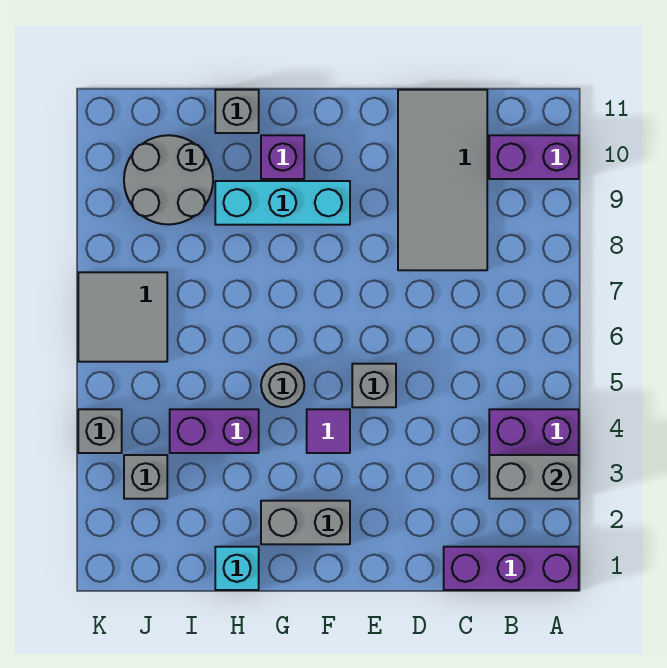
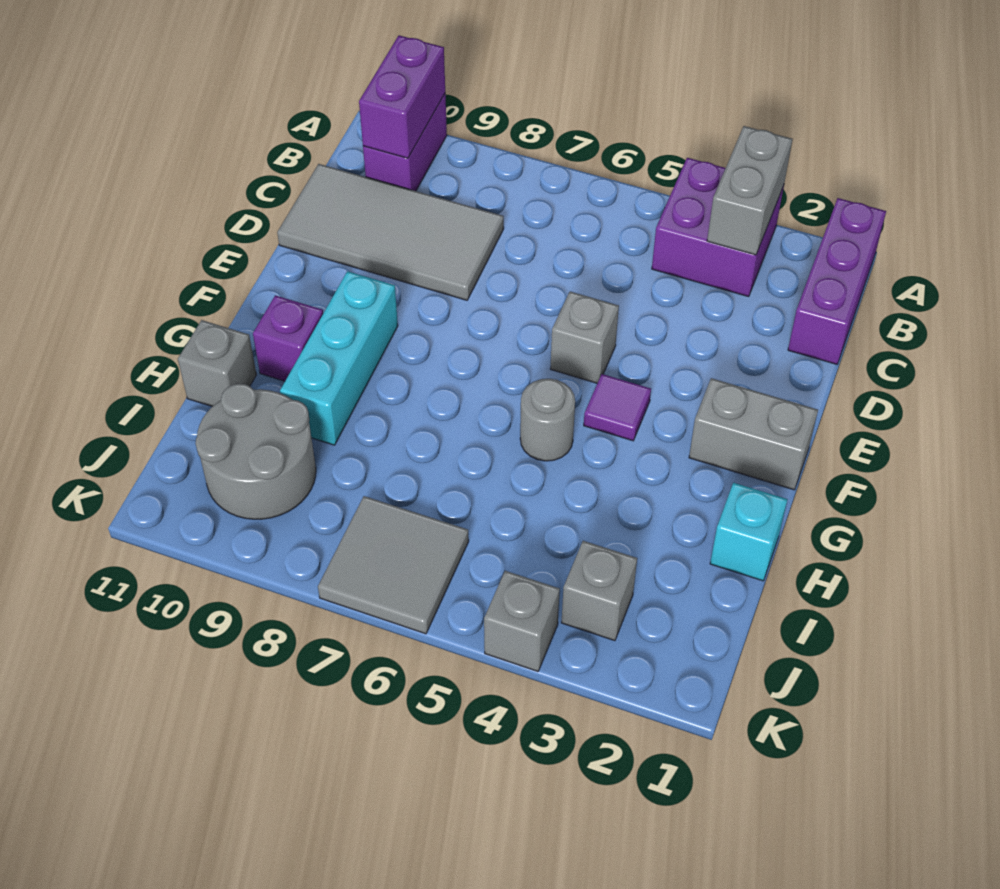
grey 1x2 brick [261,501,350,544] -> grey 1x2 brick turned to [689,378,818,490]
purple 1x2 brick [170,409,259,453] -> purple 1x2 brick moved to [359,35,445,158]

